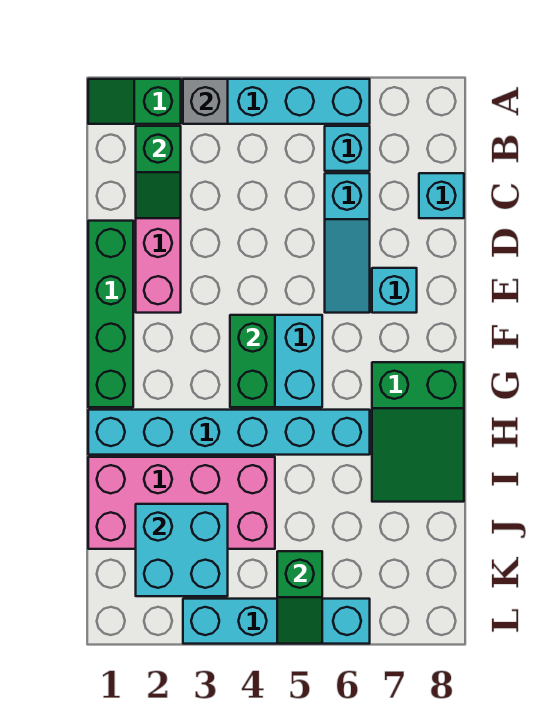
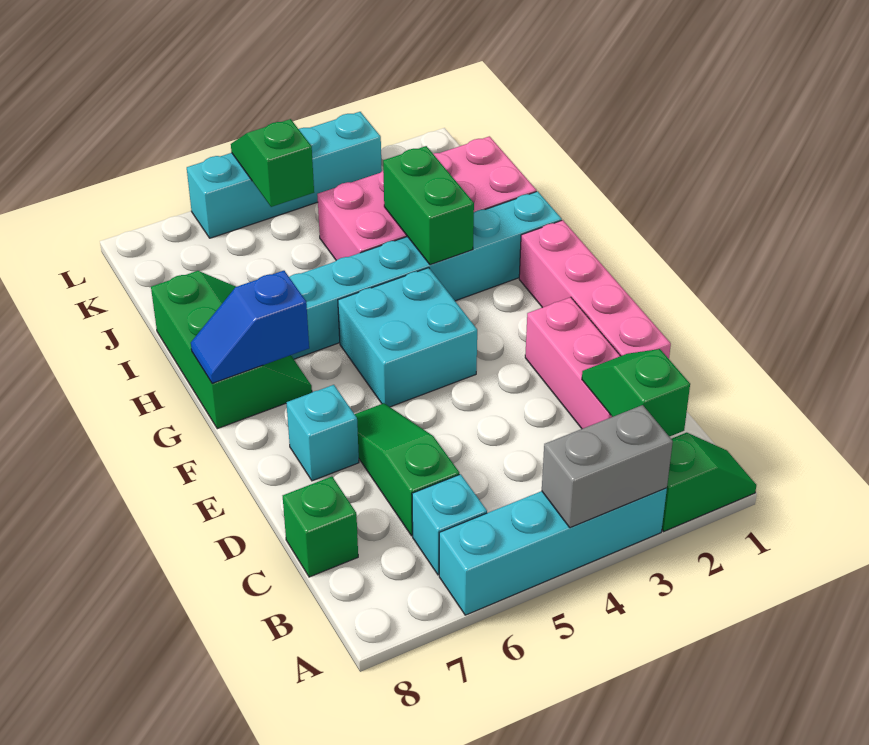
grey 1x1 brick [183,79,228,124] -> grey 1x2 brick [542,405,673,528]
cyan 1x3 slope [325,173,370,313] -> green 1x3 slope [355,403,459,536]
cyan 1x1 brick [419,173,464,218] -> green 1x1 brick [283,477,358,577]
green 1x4 brick [88,221,133,407] -> pink 1x4 brick [519,220,671,359]
green 1x2 brick [230,315,275,407] -> green 1x2 brick moved to [383,146,474,265]
green 2x3 slope [372,362,464,502] -> green 2x3 slope turned to [151,271,312,429]
none -> blue 1x2 slope [191,271,309,383]
cyan 2x2 brick [136,504,228,596] -> none

